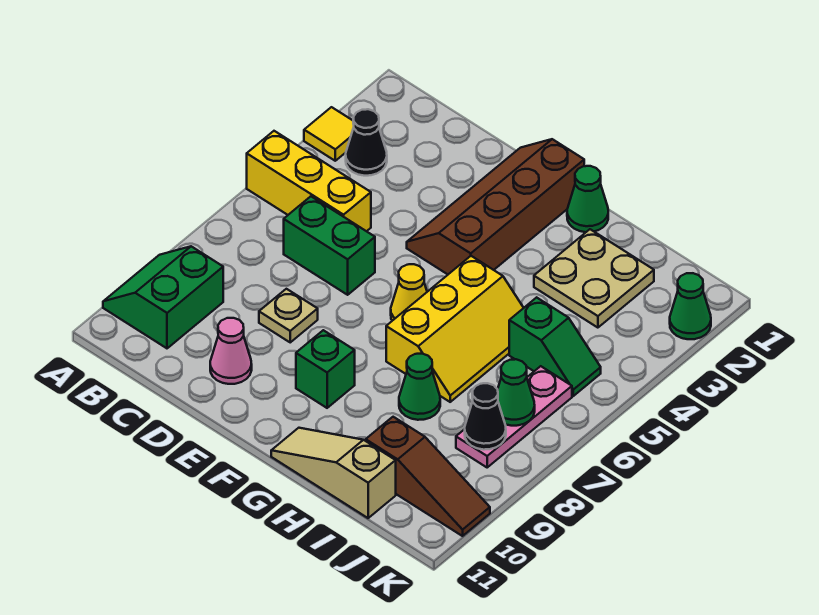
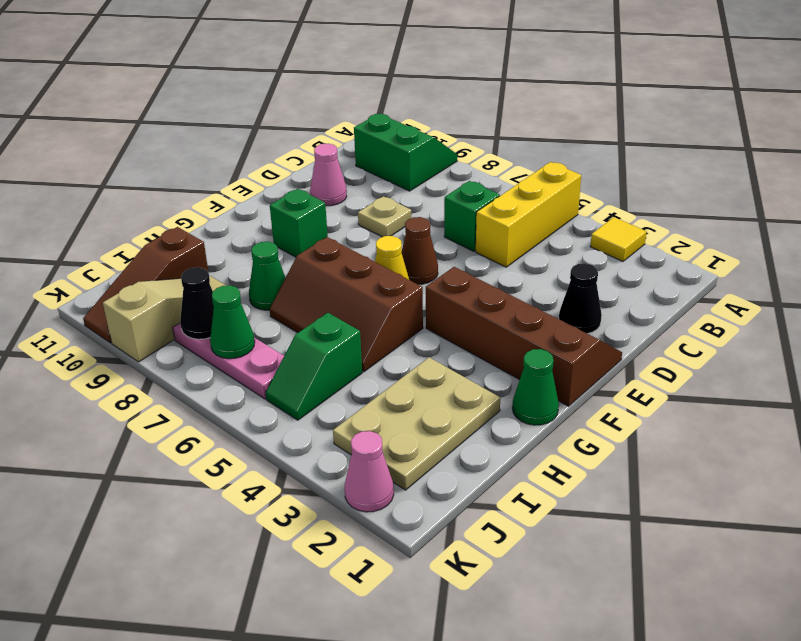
black 1x1 cone [346,109,387,176] -> black 1x1 cone moved to [559,263,602,334]
green 1x2 brick [284,196,375,295] -> green 1x1 brick [444,181,500,251]
none -> brown 1x1 cone [402,217,438,284]
yellow 2x3 slope [386,256,523,402] -> brown 2x3 slope [270,237,423,372]
tan 1x3 slope [271,428,396,518] -> tan 1x3 slope moved to [103,276,226,362]
tan 2x2 plate [534,229,654,328] -> tan 2x3 plate [333,358,500,490]
green 1x1 cone [670,273,711,339] -> pink 1x1 cone [345,431,394,512]

